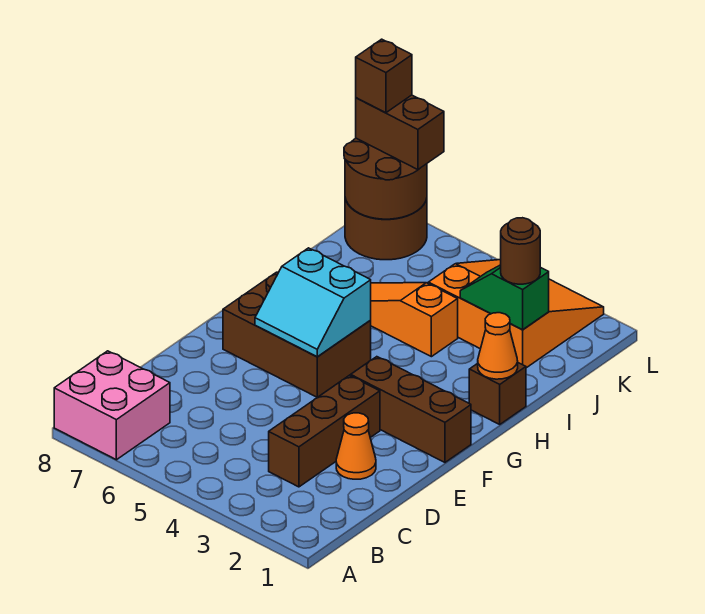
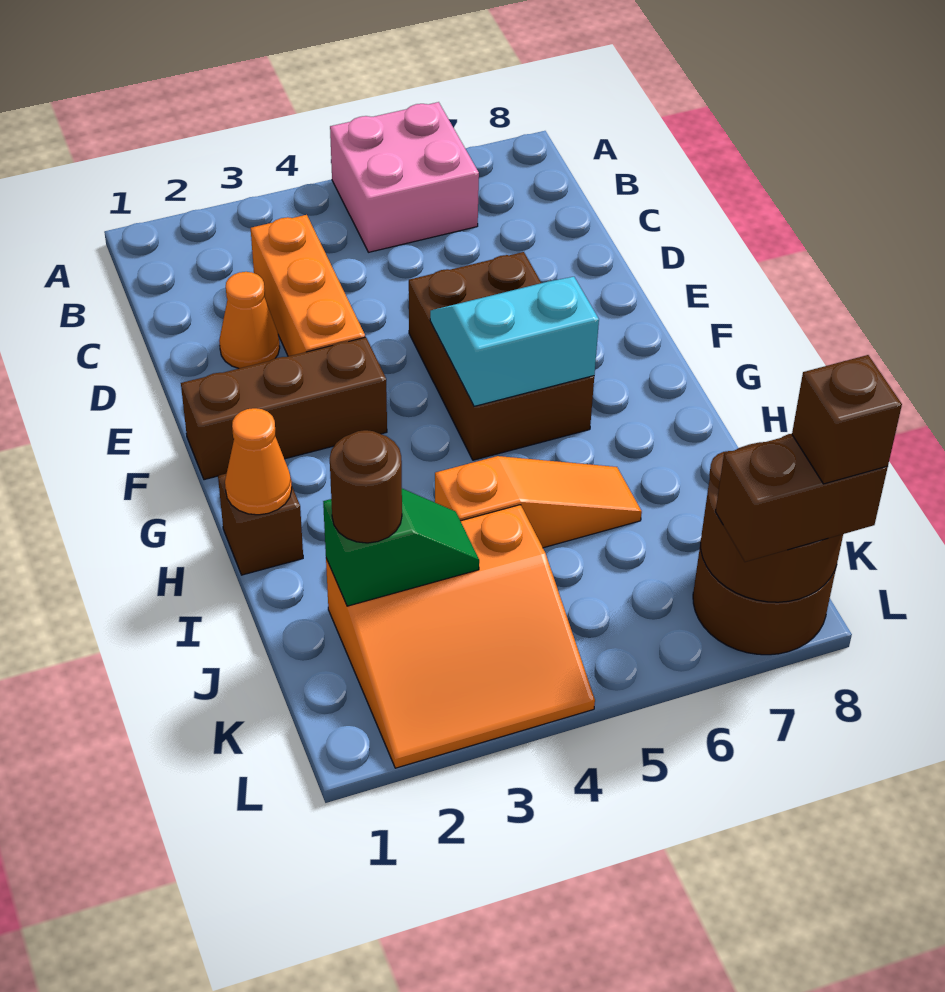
pink 2x2 brick [54,351,170,460] -> pink 2x2 brick moved to [330,102,479,252]
brown 1x3 brick [269,375,380,487] -> orange 1x3 brick [251,215,365,356]
brown 2x3 brick [223,272,371,397] -> brown 2x3 brick turned to [409,252,594,460]

